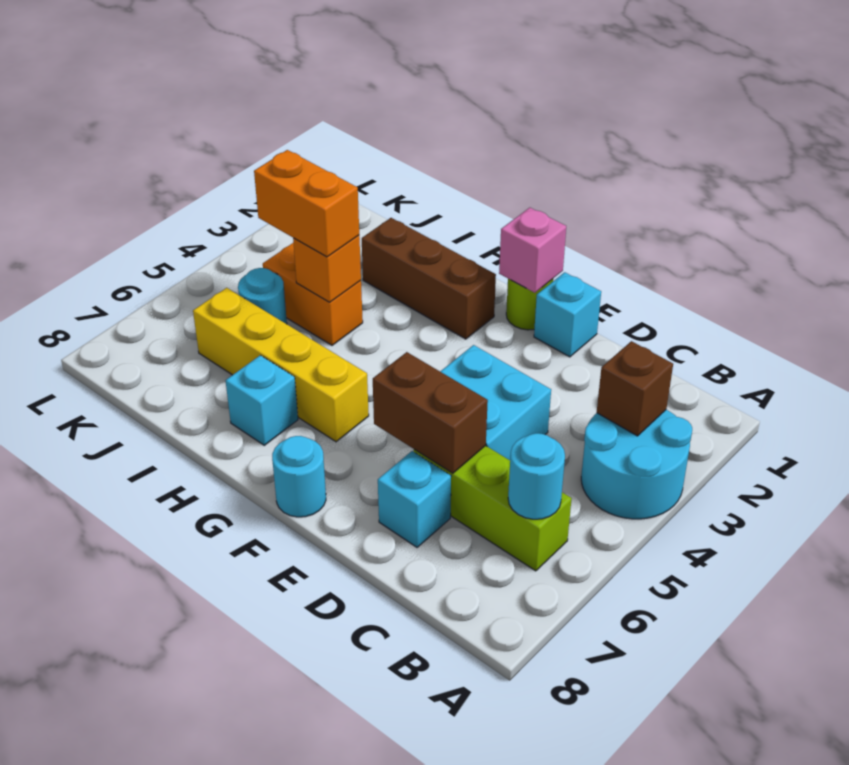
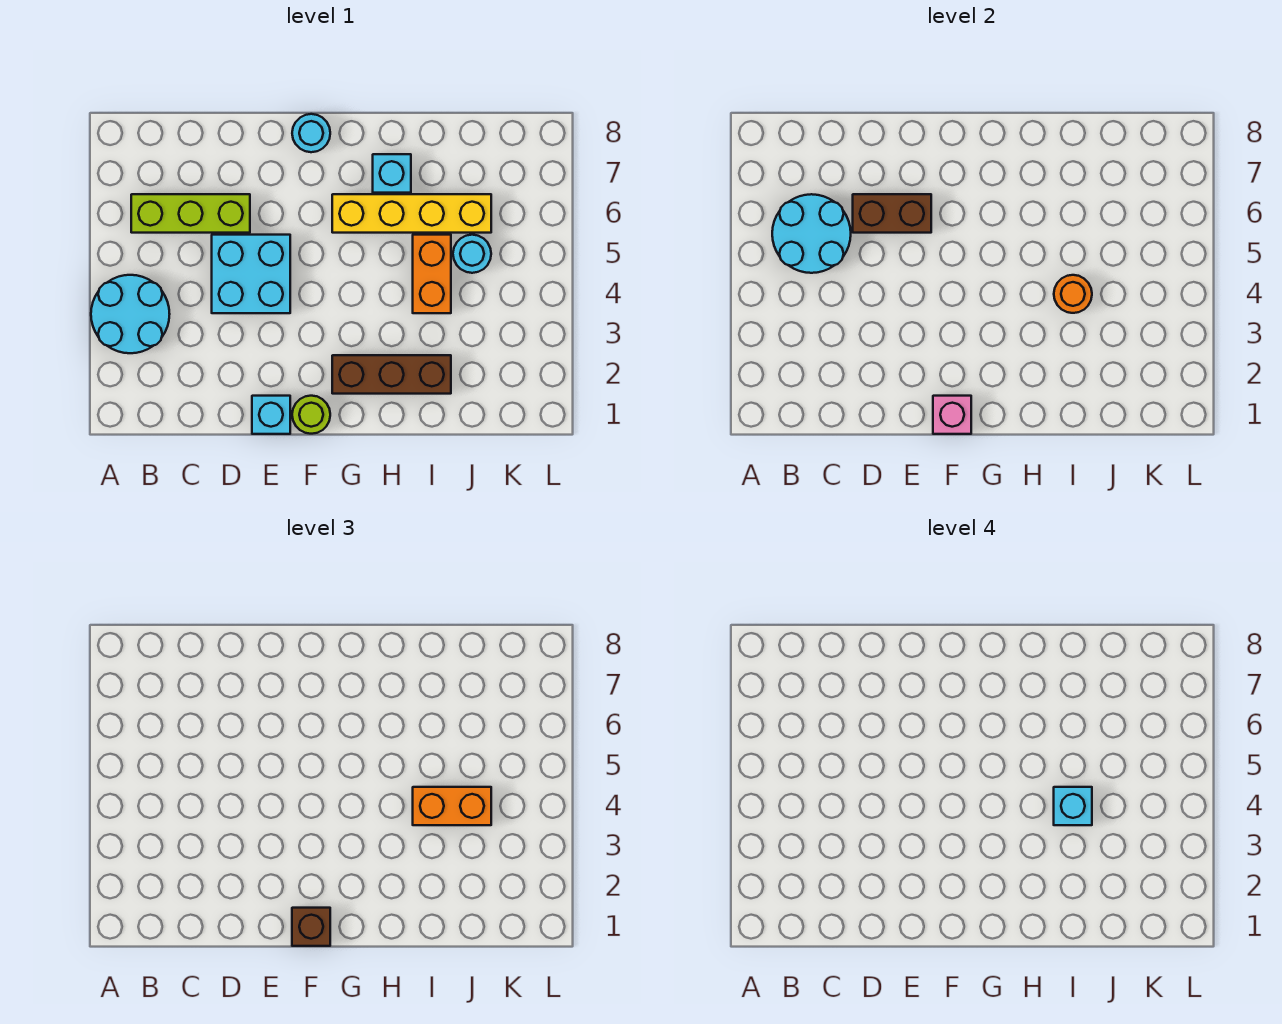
brown 1x1 brick [597,341,673,436] -> brown 1x1 brick moved to [292,908,330,946]
cyan 1x1 round brick [508,433,565,519] -> cyan 2x2 round brick [772,194,851,273]
cyan 1x1 brick [378,451,451,547] -> cyan 1x1 brick moved to [1054,787,1092,825]
orange 1x2 brick [263,243,363,345] -> orange 1x2 brick turned to [413,235,451,313]
orange 1x1 brick [293,235,361,302] -> orange 1x1 round brick [1054,275,1092,313]

